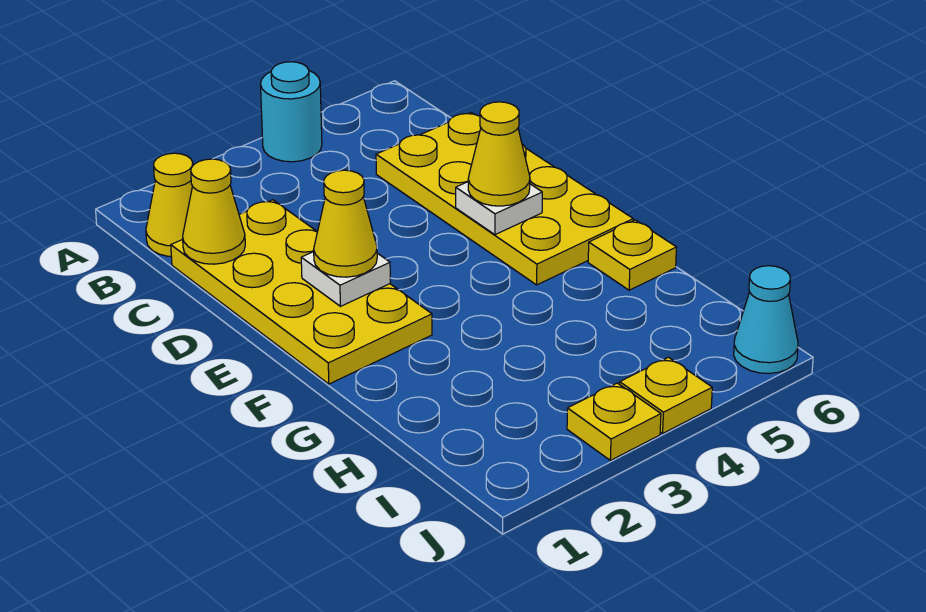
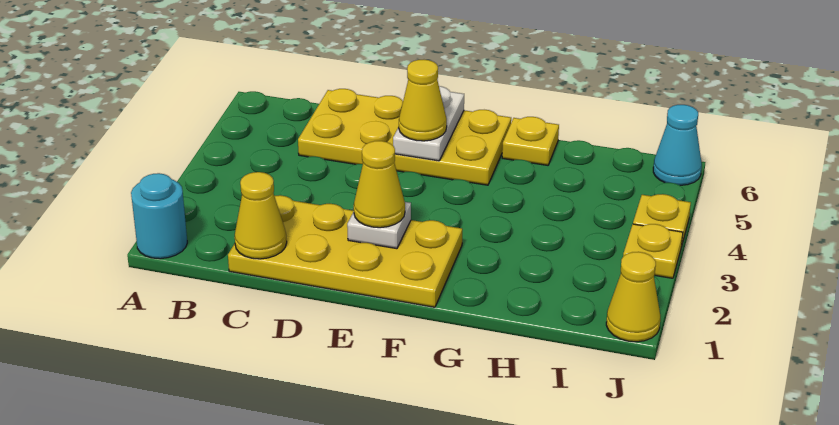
cyan 1x1 round brick [261,62,322,162] -> cyan 1x1 round brick moved to [131,173,187,259]
yellow 1x1 cone [146,153,193,256] -> yellow 1x1 cone moved to [606,252,660,342]
white 1x1 plate [456,182,542,235] -> white 1x2 plate [393,86,464,161]

